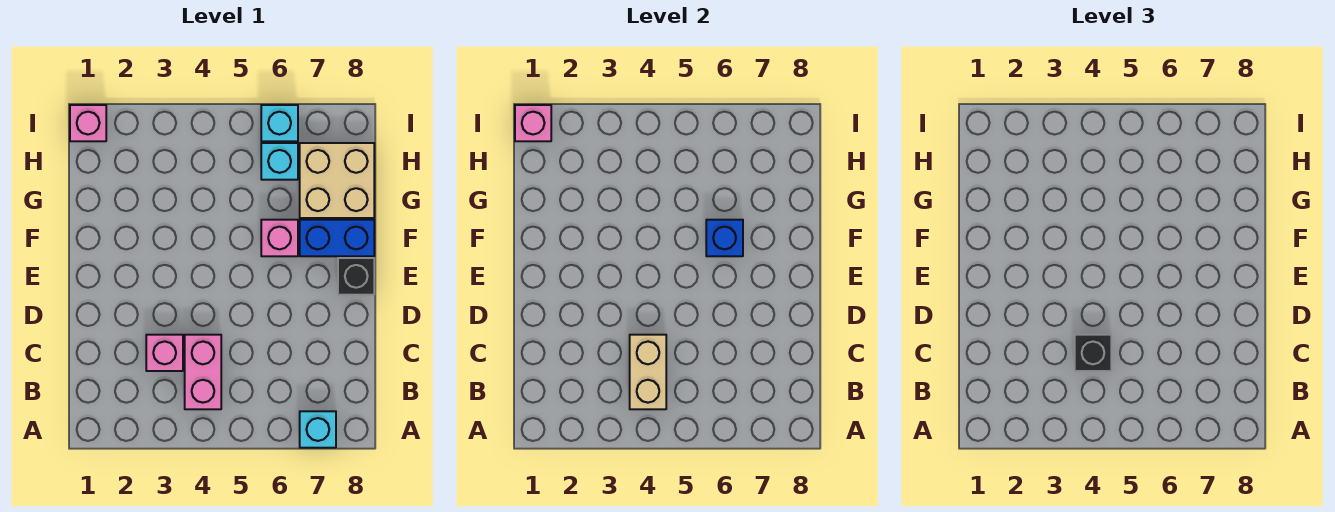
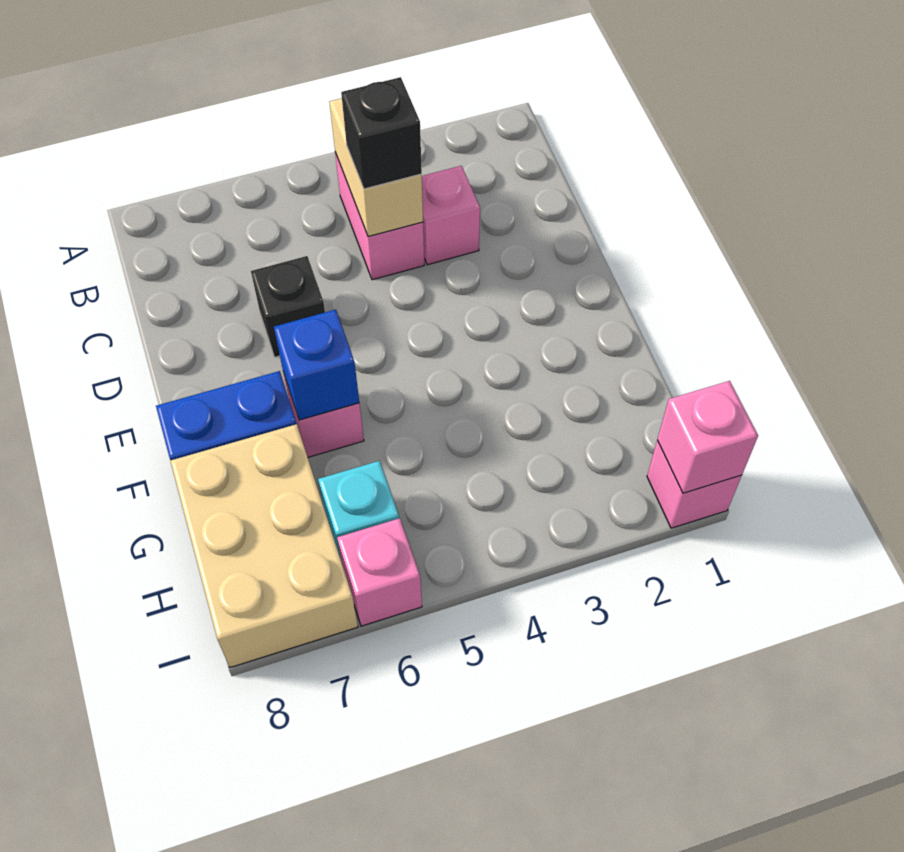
cyan 1x1 brick [300,411,336,448] -> none
black 1x1 brick [338,258,374,295] -> black 1x1 brick moved to [251,256,325,357]
tan 2x2 brick [300,143,374,218] -> tan 2x3 brick [170,424,358,668]
cyan 1x1 brick [261,105,298,141] -> pink 1x1 brick [337,518,422,626]

